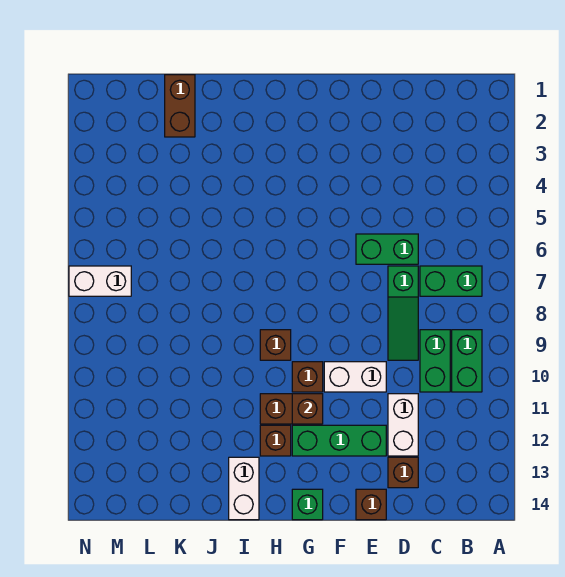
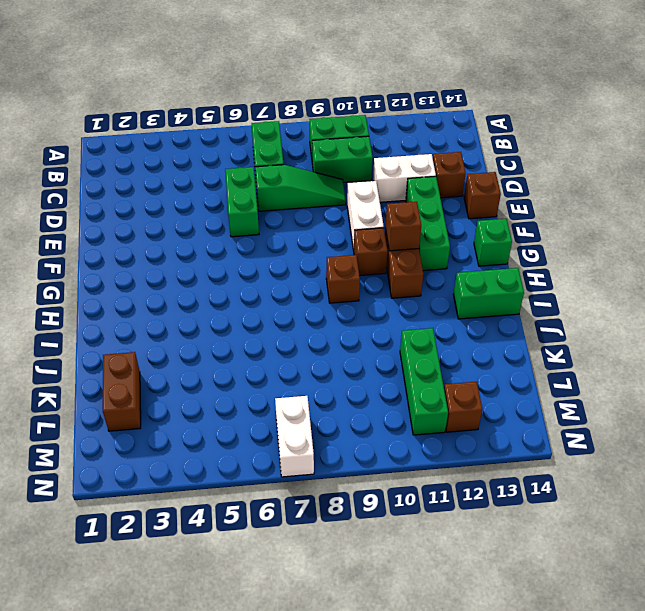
brown 1x1 brick [260,425,291,456] -> brown 1x1 brick moved to [444,382,482,432]
white 1x2 brick [229,457,259,520] -> green 1x2 brick [453,268,524,319]
brown 1x2 brick [165,75,195,137] -> brown 1x2 brick turned to [103,352,141,431]
none -> green 1x3 brick [400,328,448,435]

